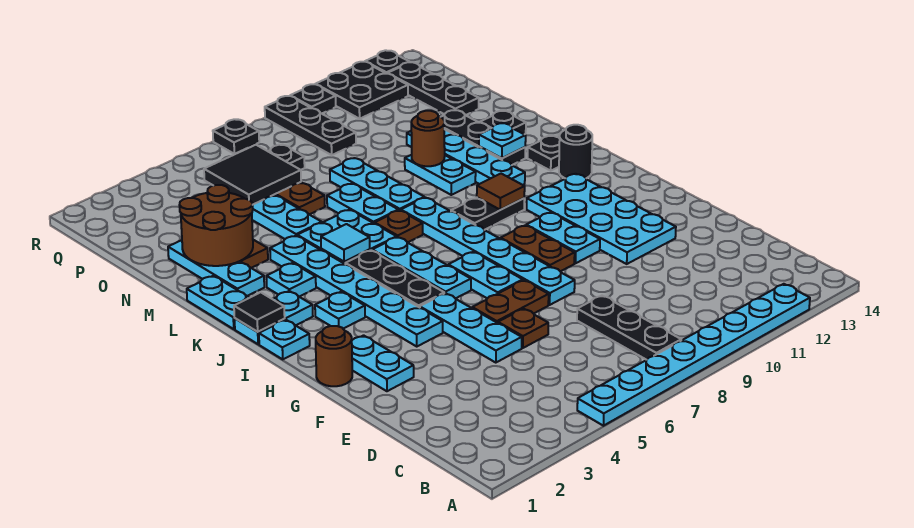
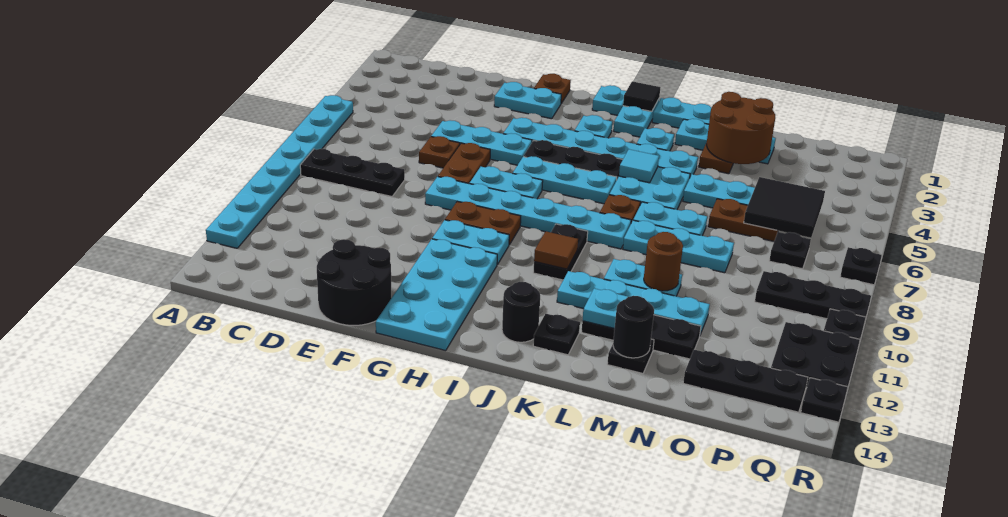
none -> black 2x2 round brick [317,239,391,325]
cyan 2x4 plate [527,174,676,264] -> cyan 2x4 plate turned to [376,239,497,351]
brown 1x1 round brick [316,326,352,386] -> brown 1x1 plate [534,74,571,103]
none -> black 1x1 round brick [613,296,654,358]

